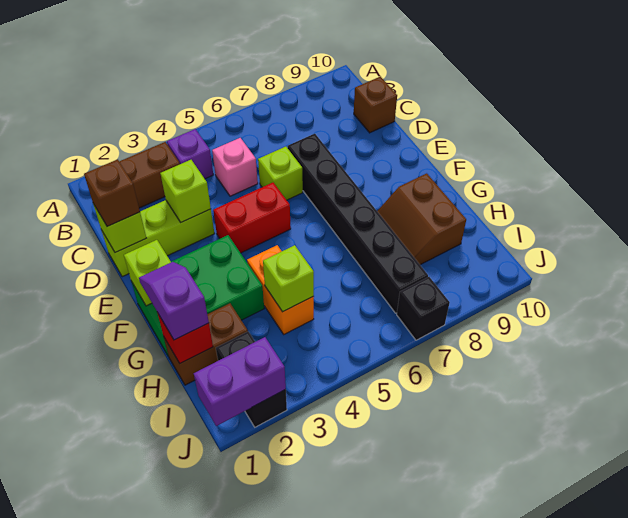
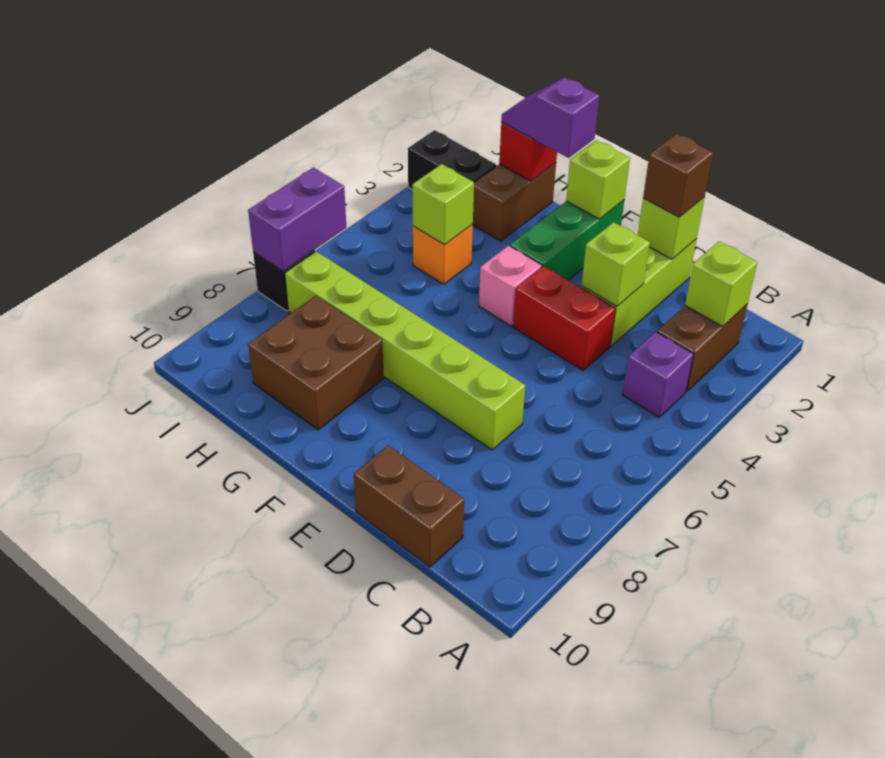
pink 1x1 brick [212,138,258,196] -> pink 1x1 brick moved to [479,246,542,326]
brown 1x1 brick [354,77,397,133] -> brown 1x2 brick [354,445,464,567]
lime 1x1 brick [258,147,303,200] -> lime 1x1 brick moved to [685,241,757,327]
black 1x6 brick [287,134,428,313] -> lime 1x6 brick [285,251,525,450]
red 1x2 brick [213,183,291,253] -> red 1x2 brick turned to [513,266,615,370]
green 2x3 brick [131,235,264,356] -> green 1x3 brick [510,200,624,280]
purple 1x2 slope [139,262,209,340] -> purple 1x2 slope turned to [501,78,599,158]
orange 1x2 brick [247,245,314,334] -> orange 1x1 brick [413,225,473,284]
brown 2x2 slope [377,173,466,265] -> brown 2x2 brick [248,296,384,430]
purple 1x2 brick [194,337,286,426] -> purple 1x2 brick moved to [248,168,346,271]

